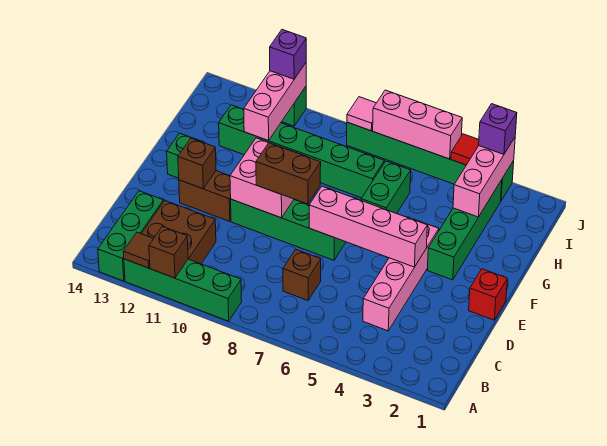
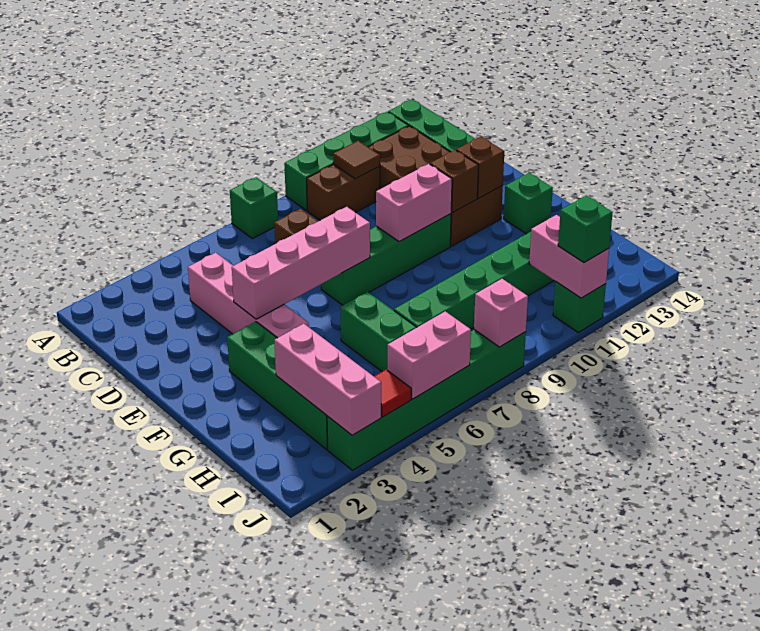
none -> green 1x1 brick [230,177,278,239]
brown 1x1 brick [149,226,188,278] -> brown 1x1 brick moved to [430,150,479,213]
brown 1x1 tile [123,232,154,268] -> brown 1x1 tile moved to [333,141,380,179]
red 1x1 brick [469,269,507,320] -> none
brown 1x2 brick [256,143,321,204] -> brown 1x2 brick moved to [307,165,380,220]
pink 2x2 brick [230,138,307,218] -> pink 1x2 brick [376,164,452,241]
pink 1x3 brick [244,63,306,140] -> pink 1x2 brick [529,215,609,298]
purple 1x1 brick [479,104,517,154] -> none
pink 1x3 brick [373,90,462,159] -> pink 1x2 brick [388,311,471,399]
pink 1x1 tile [347,97,376,131] -> pink 1x1 brick [474,279,528,347]
purple 1x1 brick [270,30,306,79] -> green 1x1 brick [558,196,613,263]

